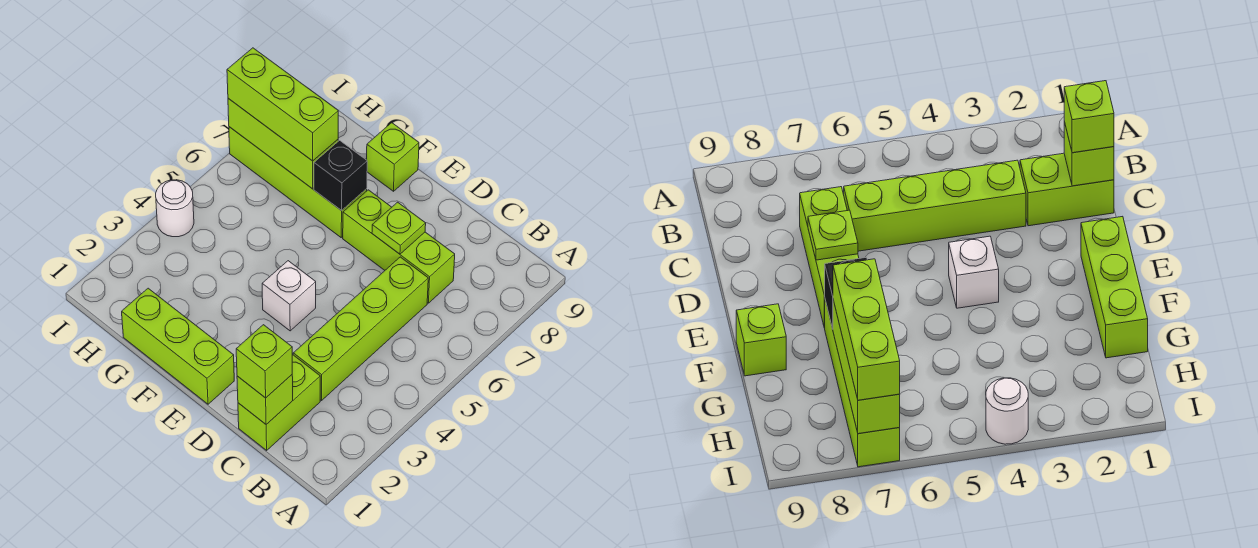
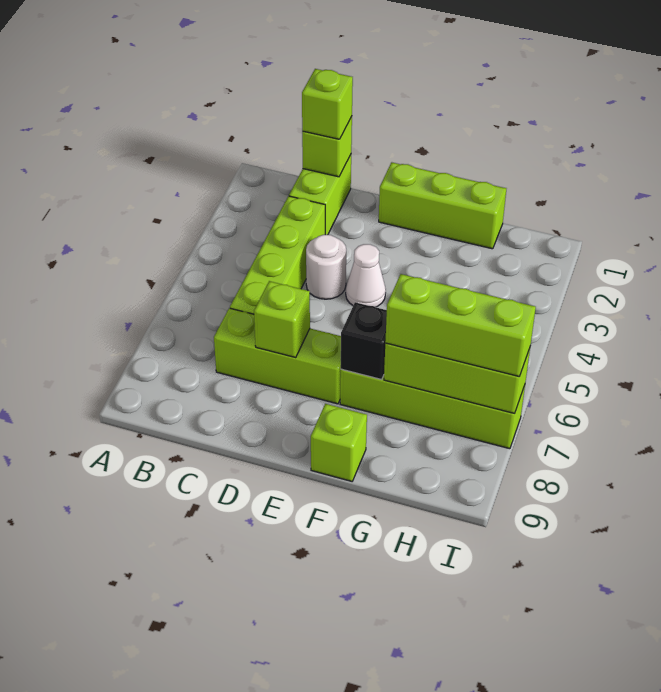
lime 1x1 plate [372,202,426,254] -> lime 1x1 brick [254,281,310,358]
white 1x1 brick [262,261,316,331] -> white 1x1 cone [346,244,386,307]
white 1x1 round brick [156,180,194,237] -> white 1x1 round brick moved to [306,235,346,299]

